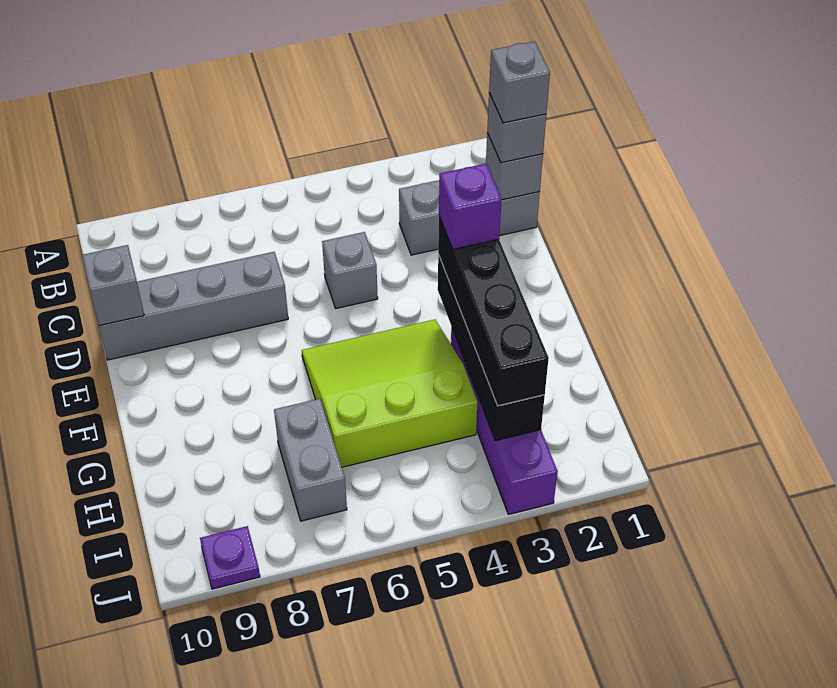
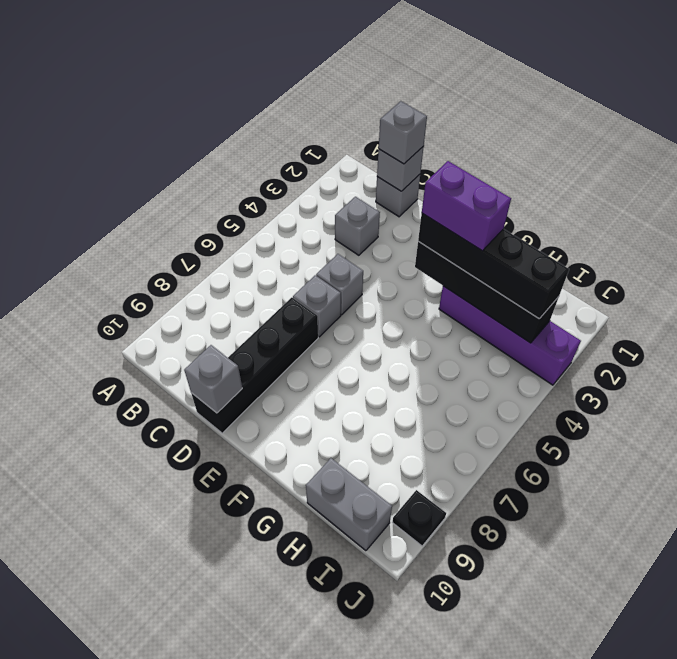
grey 1x1 brick [489,41,550,123] -> grey 1x1 brick moved to [293,275,341,337]
grey 1x4 brick [99,252,288,360] -> black 1x4 brick [191,298,318,433]
purple 1x1 brick [439,164,502,249] -> purple 1x2 brick [422,161,511,251]
lime 3x3 slope [302,320,478,467] -> none
grey 1x2 brick [274,399,347,521] -> grey 1x2 brick moved to [306,458,392,551]
purple 1x1 plate [200,526,260,589] -> black 1x1 plate [392,490,446,546]

